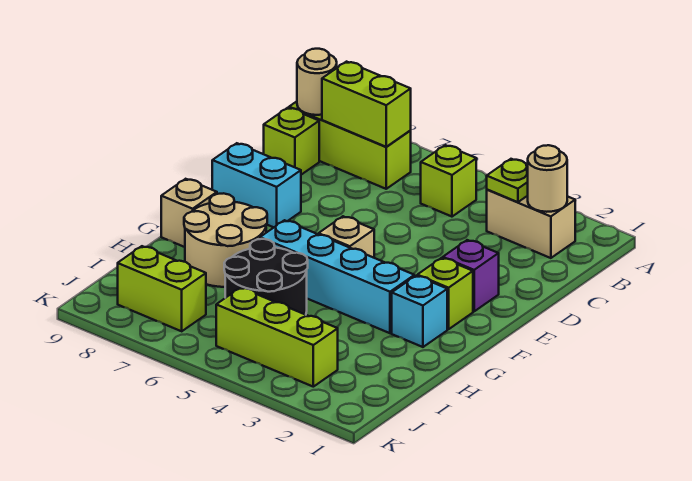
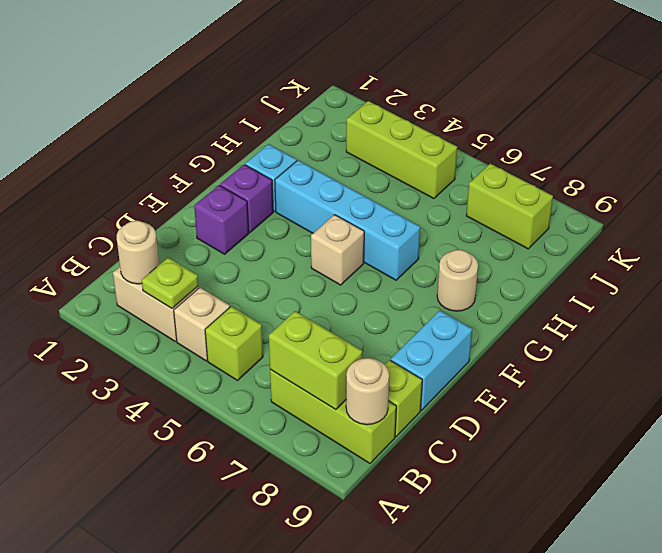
cyan 1x2 brick [212,143,301,227] -> cyan 1x2 brick turned to [391,310,472,410]
lime 1x1 brick [417,258,473,329] -> purple 1x1 brick [220,165,273,233]
tan 2x2 round brick [184,193,267,287] -> tan 1x1 round brick [437,250,478,311]
tan 1x1 brick [161,179,217,247] -> tan 1x1 brick moved to [174,288,230,361]
black 2x2 round brick [224,239,308,315] -> none

